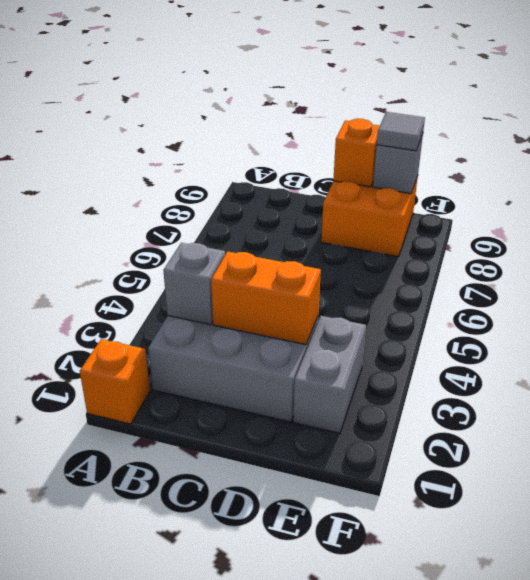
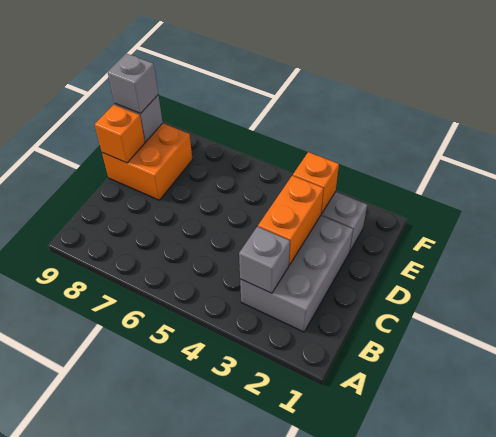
orange 1x1 brick [80,339,150,424] -> orange 1x1 brick moved to [293,152,339,214]
grey 1x1 tile [377,112,425,151] -> grey 1x1 brick [108,54,158,114]

